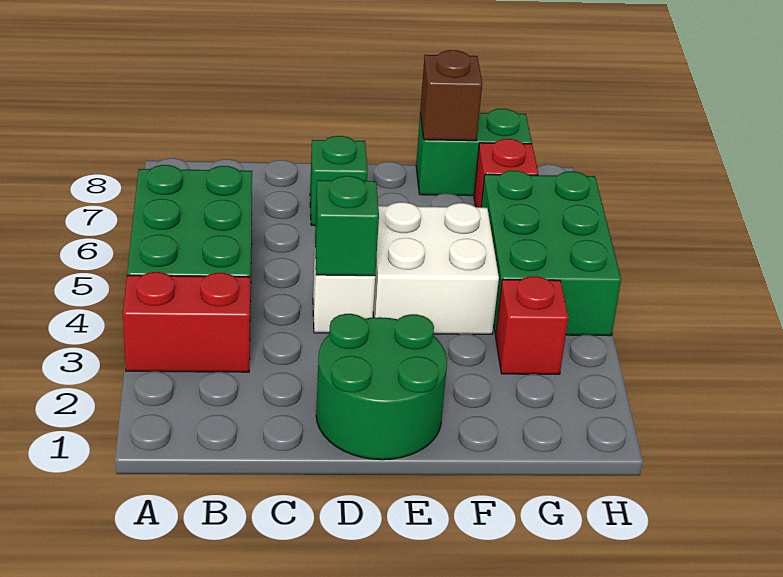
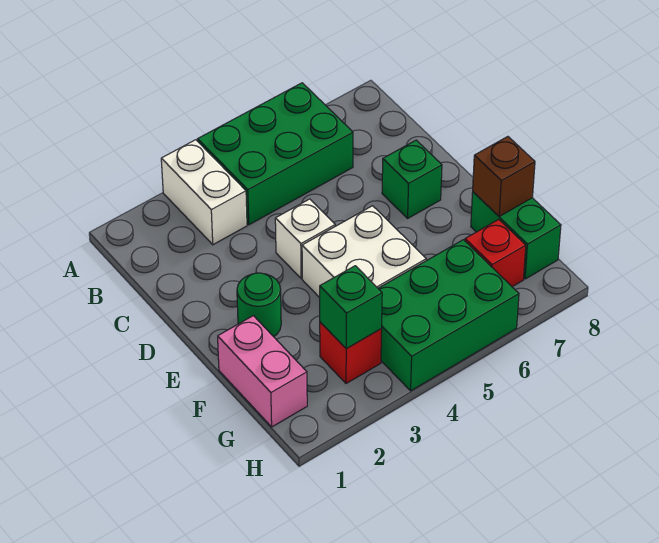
red 1x2 brick [123,272,250,372] -> white 1x2 brick [161,140,247,245]
green 2x2 round brick [316,314,447,460] -> green 1x1 round brick [237,273,281,337]
green 1x1 brick [315,176,379,276] -> green 1x1 brick moved to [320,266,382,349]
none -> pink 1x2 brick [218,316,307,427]

